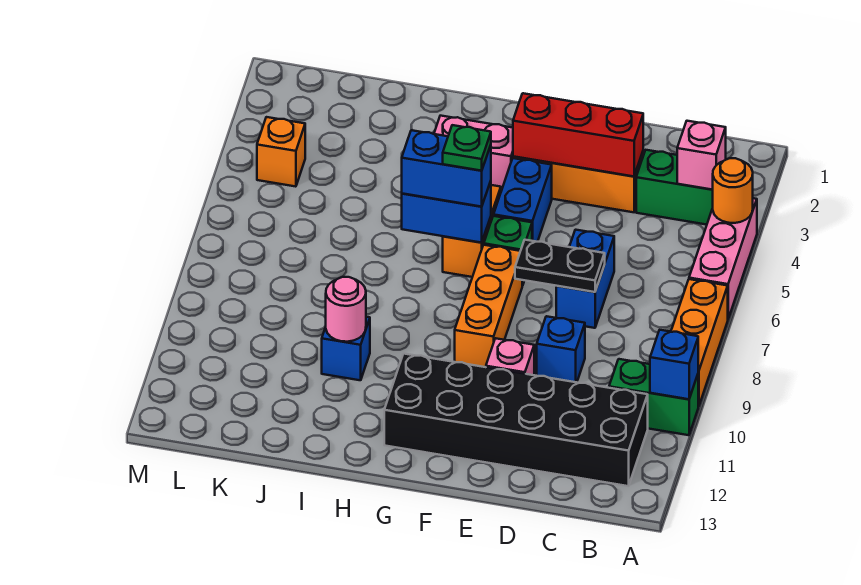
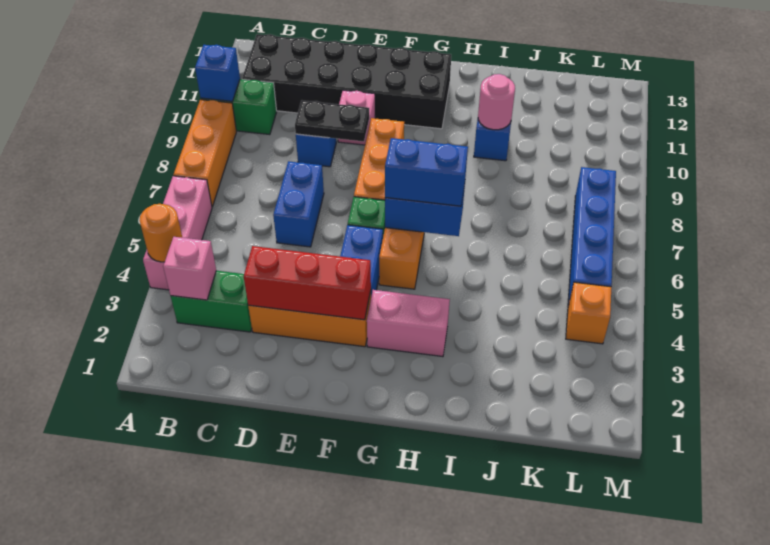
black 1x2 plate [515,240,605,292] -> black 1x2 plate moved to [295,101,369,141]
green 1x1 plate [443,125,491,171] -> none
none -> blue 1x4 brick [568,167,616,306]

